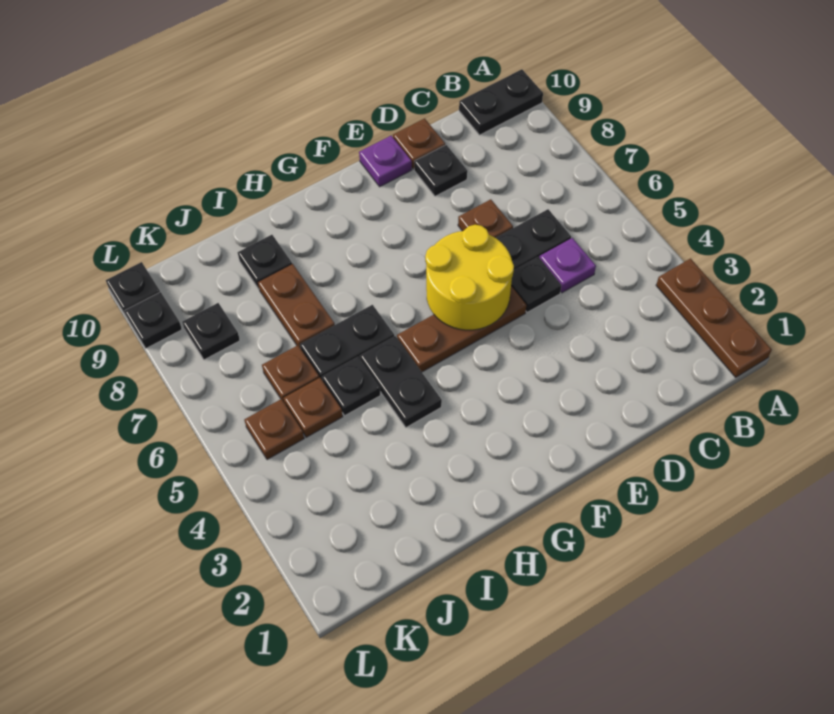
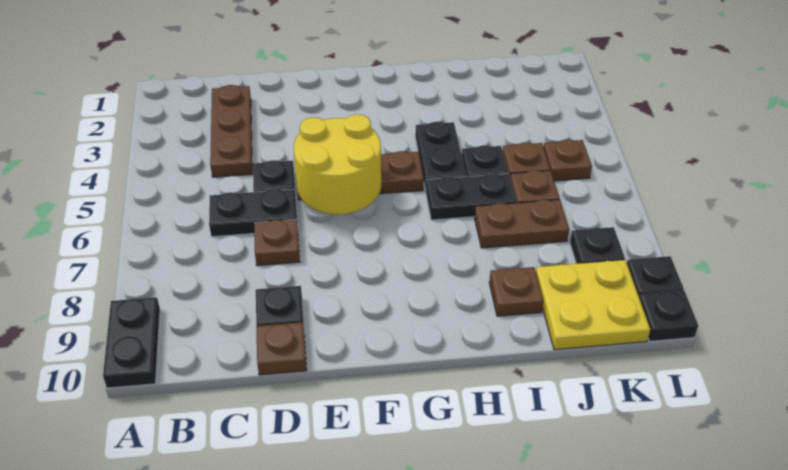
brown 1x3 plate [656,259,772,378] -> brown 1x3 plate moved to [210,85,252,177]
black 1x2 plate [459,69,543,135] -> black 1x2 plate turned to [103,297,160,388]
purple 1x1 plate [540,238,596,293] -> none
purple 1x1 plate [359,136,412,187] -> none
brown 1x2 plate [258,264,335,348] -> brown 1x2 plate turned to [475,200,569,248]
black 1x1 plate [238,235,292,289] -> brown 1x1 plate [489,267,543,316]
none -> yellow 2x2 plate [536,260,650,350]

